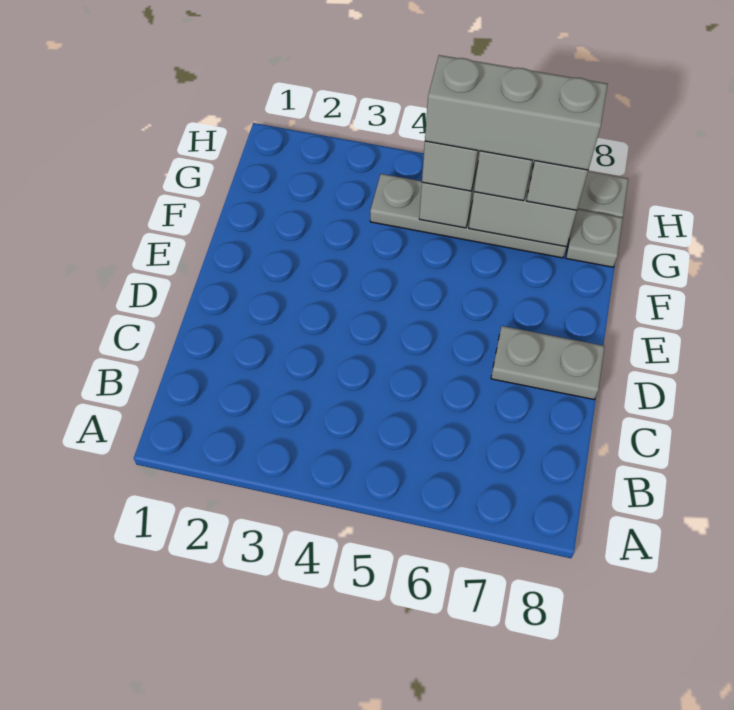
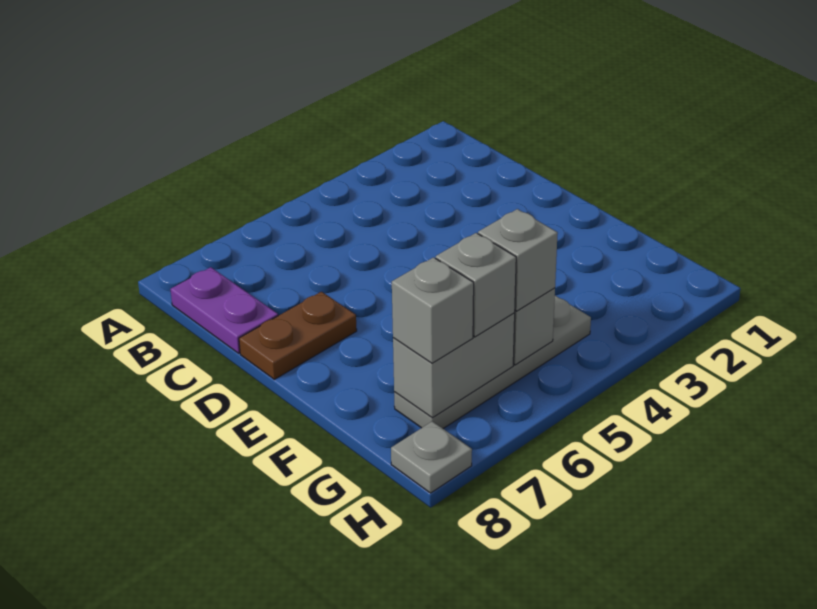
none -> purple 1x2 plate [170,267,278,353]
grey 1x2 plate [491,326,605,399] -> brown 1x2 plate [239,292,357,379]
grey 1x3 brick [425,55,608,170] -> none
grey 1x1 plate [566,209,623,267] -> none

